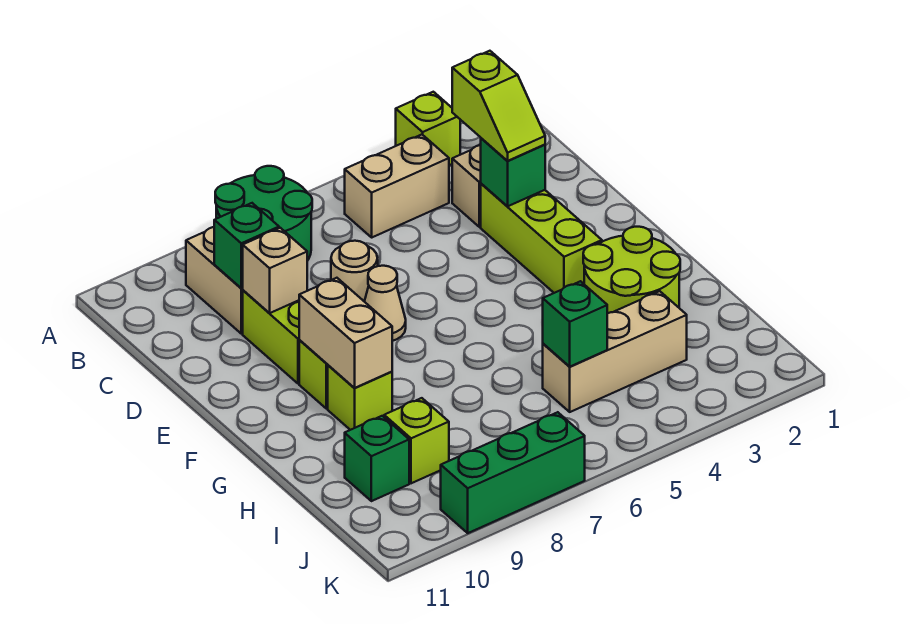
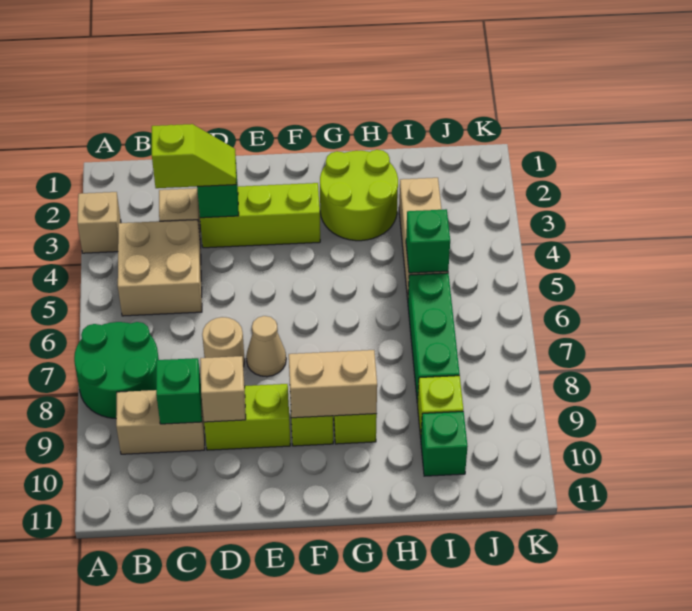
lime 1x1 brick [396,92,460,165] -> tan 1x1 brick [78,192,121,253]
tan 1x2 brick [345,135,449,237] -> tan 2x2 brick [118,220,202,316]
green 1x3 brick [441,412,585,533] -> green 1x3 brick moved to [408,273,460,404]

